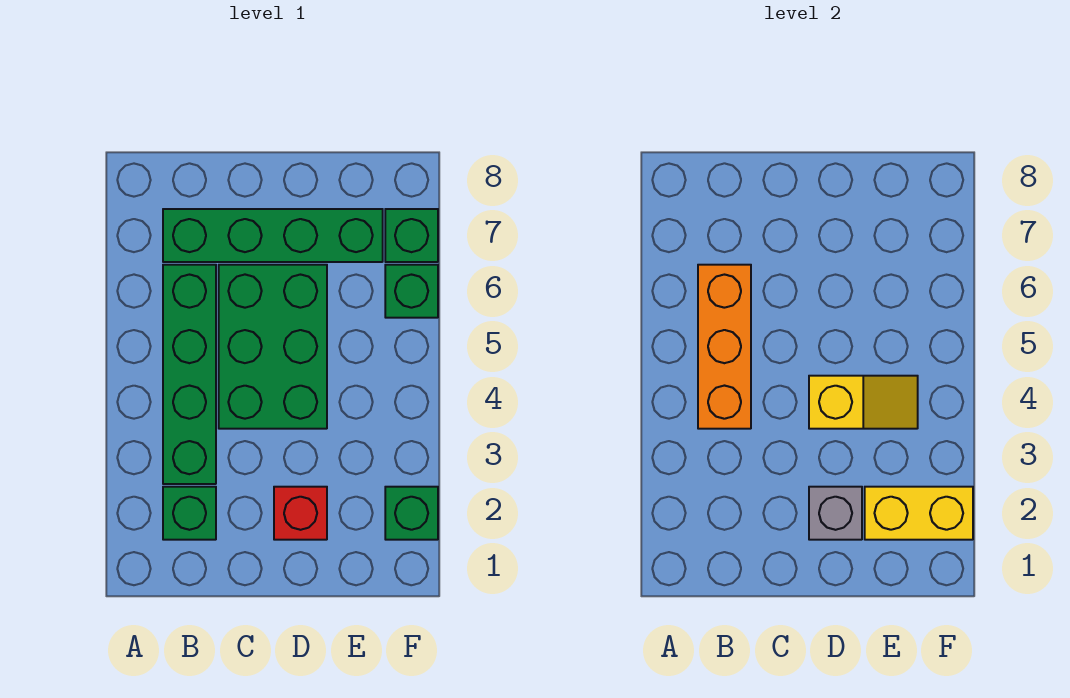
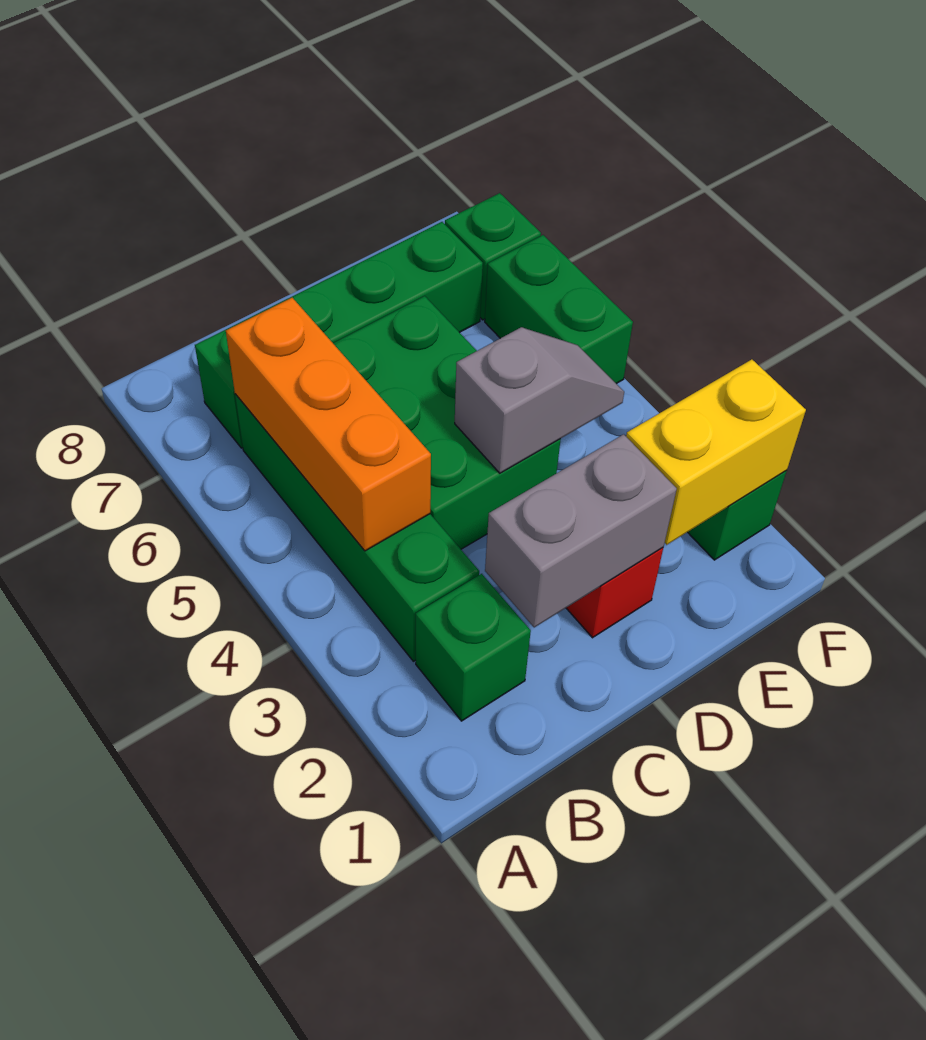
grey 1x1 brick [809,487,862,540] -> grey 1x2 brick [485,434,677,627]
yellow 1x2 slope [809,376,918,429] -> grey 1x2 slope [455,327,624,473]
green 1x1 brick [385,265,438,318] -> green 1x2 brick [485,235,633,384]

